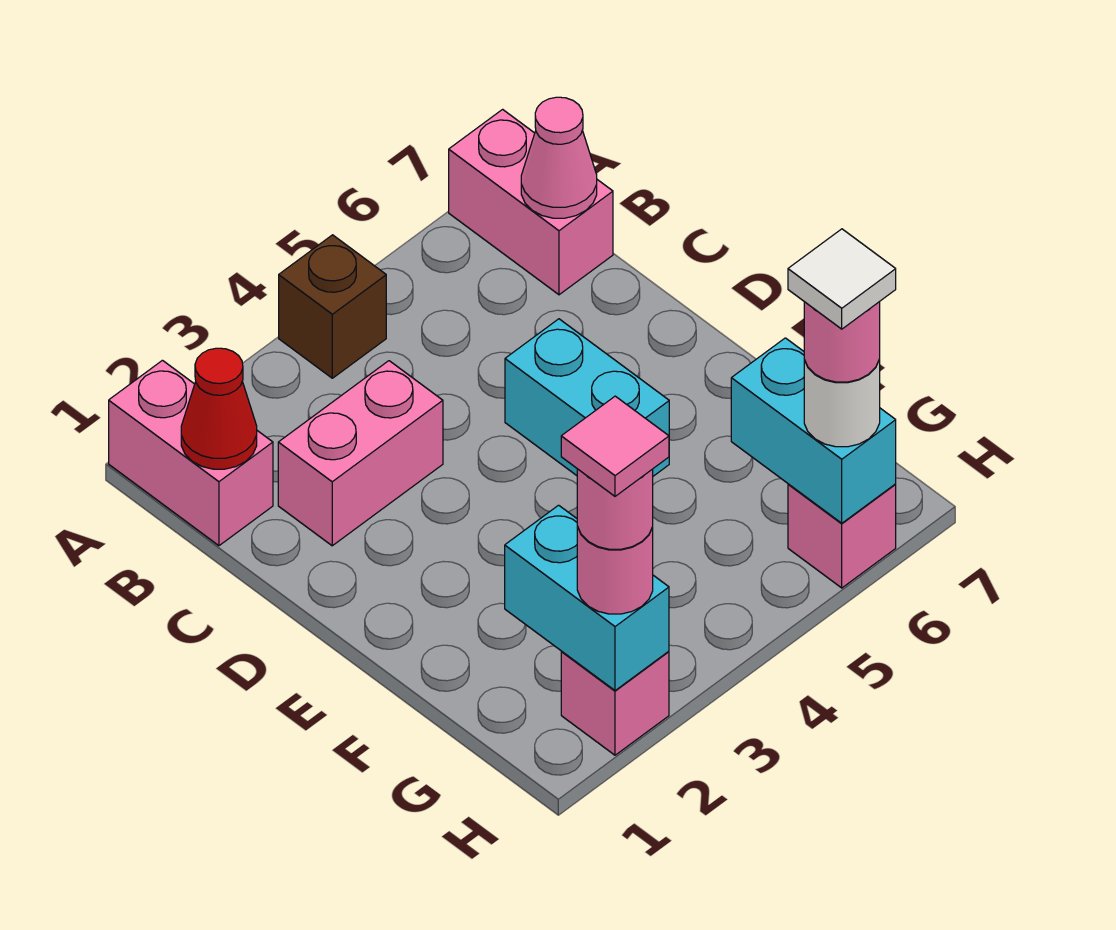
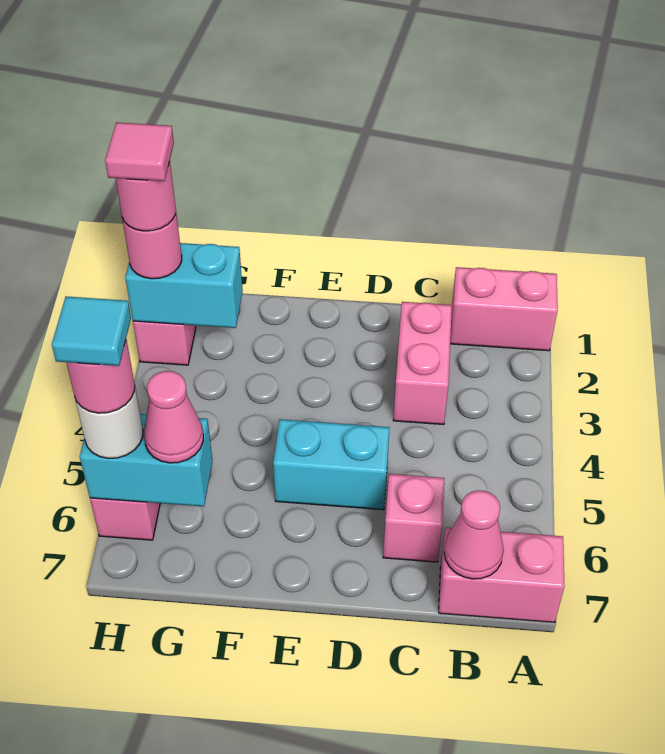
brown 1x1 brick [279,235,386,378] -> none
red 1x1 cone [181,348,257,469] -> none
none -> pink 1x1 brick [383,474,444,562]
none -> pink 1x1 cone [144,371,203,463]
white 1x1 tile [788,229,896,329] -> cyan 1x1 tile [52,296,131,366]

